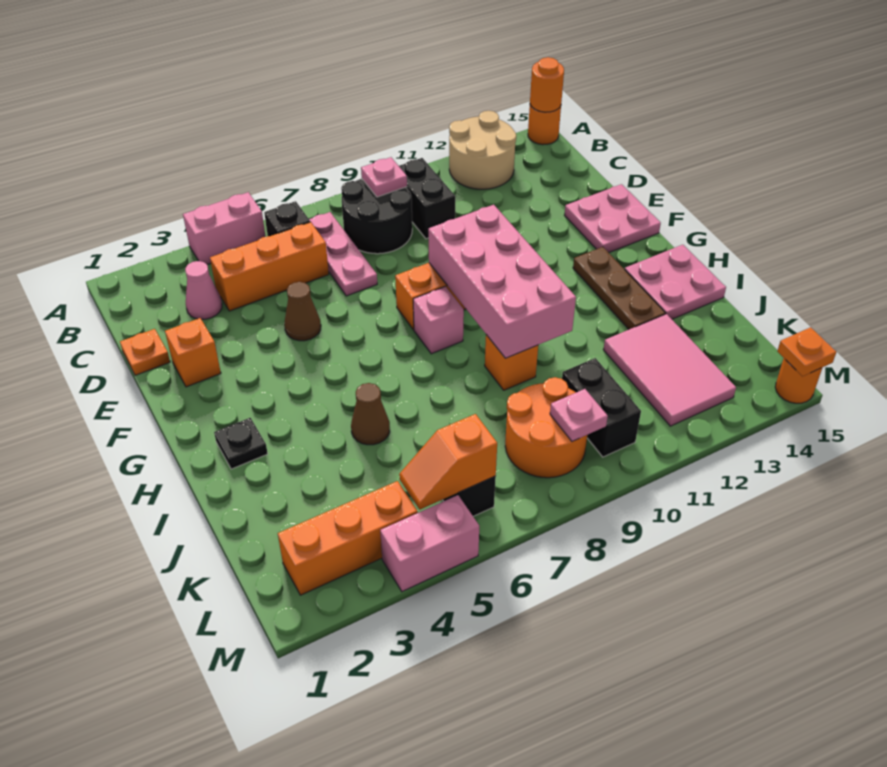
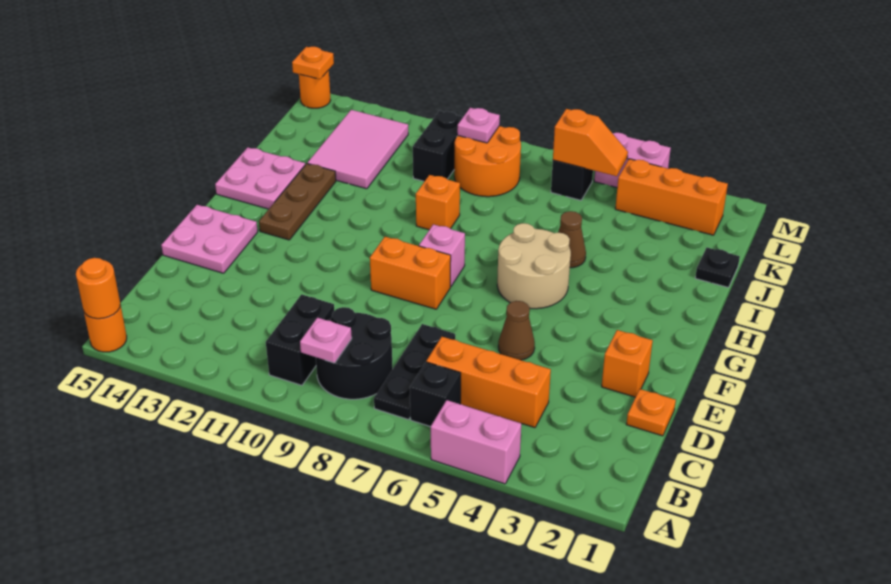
tan 2x2 round brick [449,111,516,189] -> tan 2x2 round brick moved to [497,223,571,309]
pink 1x3 plate [309,212,377,296] -> black 1x3 plate [374,324,455,419]
pink 1x1 cone [185,261,222,319] -> none
pink 2x4 brick [428,205,576,358] -> none
black 1x1 plate [214,418,268,469] -> black 1x1 plate moved to [695,248,740,287]

